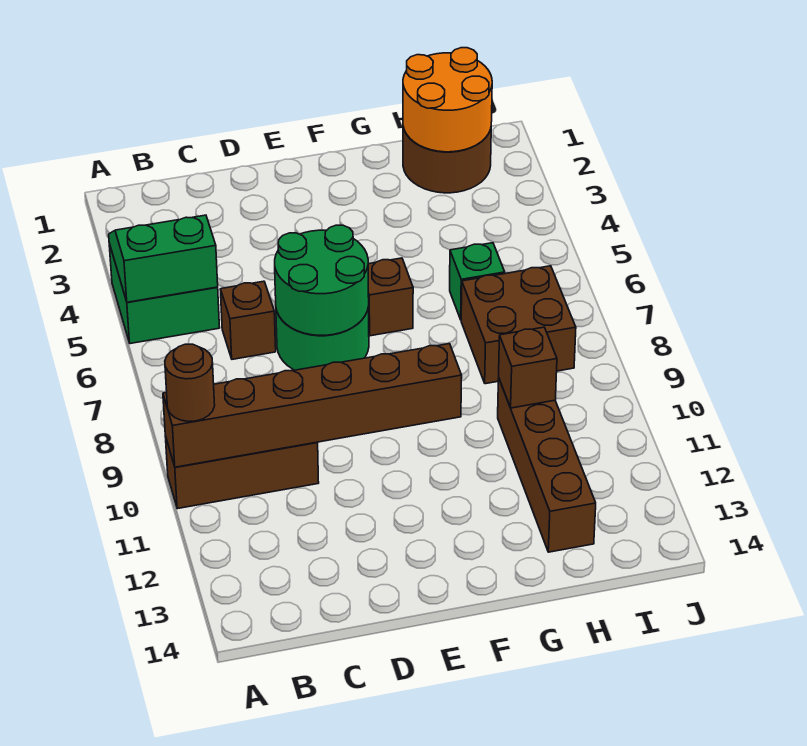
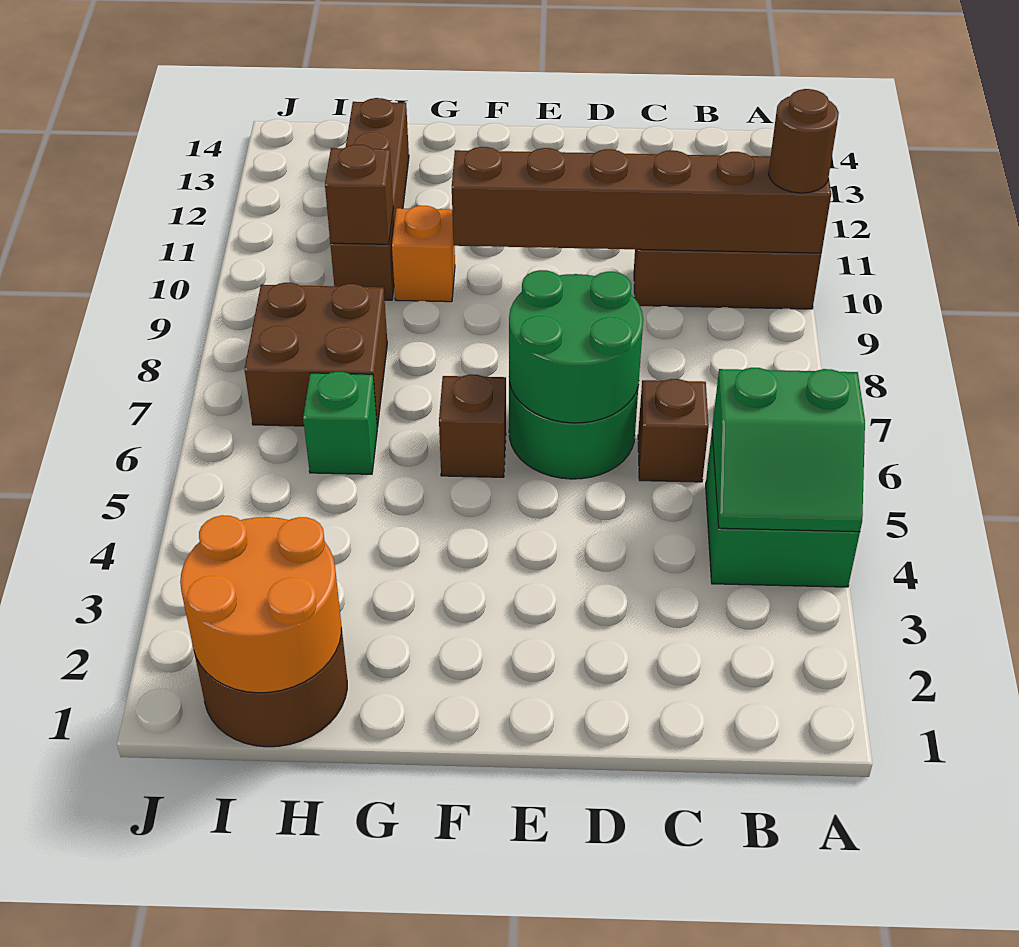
none -> orange 1x1 brick [392,206,455,302]

